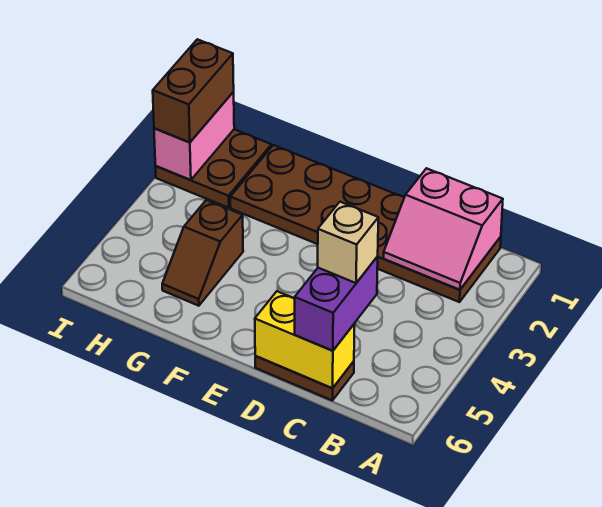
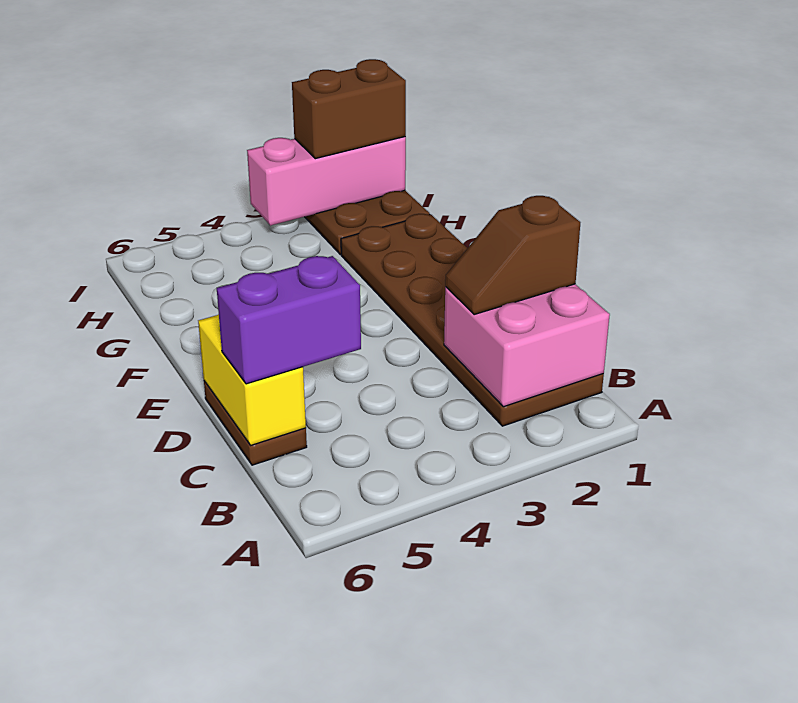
pink 2x2 slope [384,168,503,290] -> pink 2x2 brick [444,284,610,407]
tan 1x1 brick [318,202,378,283] -> none
brown 1x2 slope [162,200,243,306] -> brown 1x2 slope moved to [445,196,580,314]
pink 1x2 brick [154,92,234,180] -> pink 1x3 brick [247,137,406,226]

